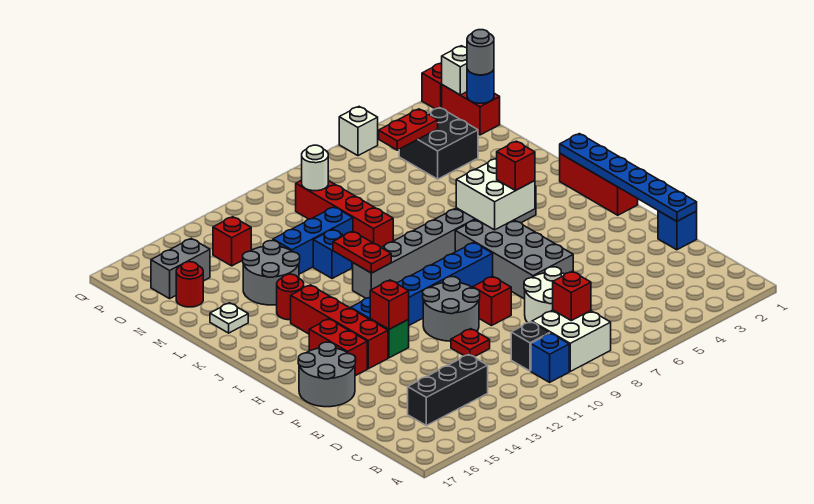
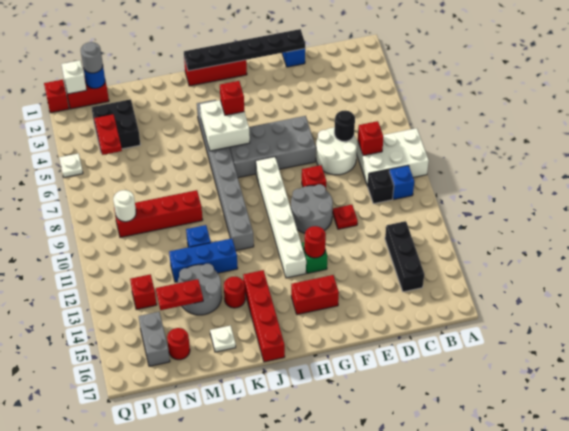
white 2x2 brick [532,310,611,371] -> white 2x3 brick [357,128,429,186]
none -> black 1x1 round brick [334,111,355,141]
blue 1x6 plate [560,134,697,221] -> black 1x6 plate [184,29,305,71]
grey 2x2 round brick [298,342,356,407] -> none
red 1x1 brick [370,280,409,329] -> red 1x1 round brick [304,226,326,258]
red 1x4 brick [291,285,388,369] -> red 1x4 brick turned to [243,270,285,362]
blue 1x6 brick [351,243,493,325] -> white 1x6 brick [256,157,306,278]
red 1x2 plate [333,231,391,273] -> red 1x2 plate moved to [156,279,203,310]
blue 1x3 brick [273,207,353,274] -> blue 1x3 brick turned to [169,238,238,282]
white 1x1 brick [339,107,378,156] -> white 1x1 plate [59,154,83,177]

